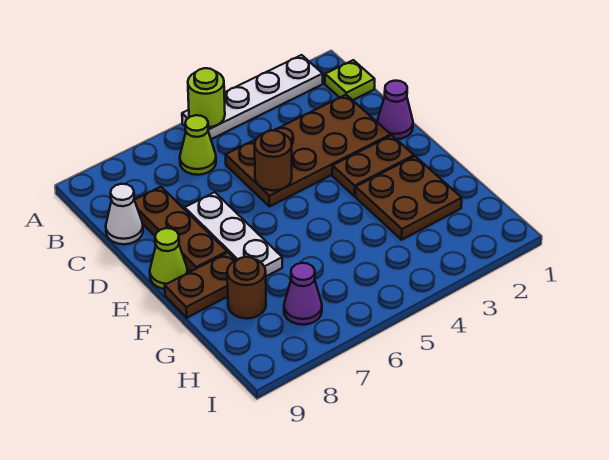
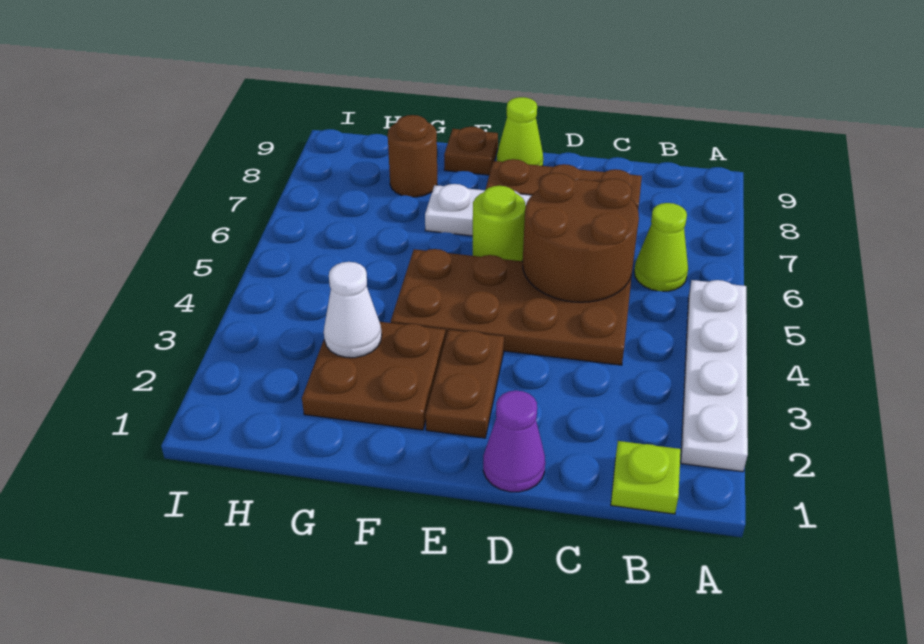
lime 1x1 round brick [188,68,225,127] -> lime 1x1 round brick moved to [473,186,526,261]
brown 2x4 plate [226,95,391,207] -> brown 2x4 plate turned to [391,249,632,365]
white 1x1 cone [106,184,143,244] -> white 1x1 cone moved to [324,262,382,358]
brown 1x1 round brick [255,130,292,190] -> brown 2x2 round brick [523,173,639,302]
brown 1x2 plate [165,253,235,318] -> brown 1x1 plate [444,127,498,175]
purple 1x1 cone [284,263,322,325] -> none

